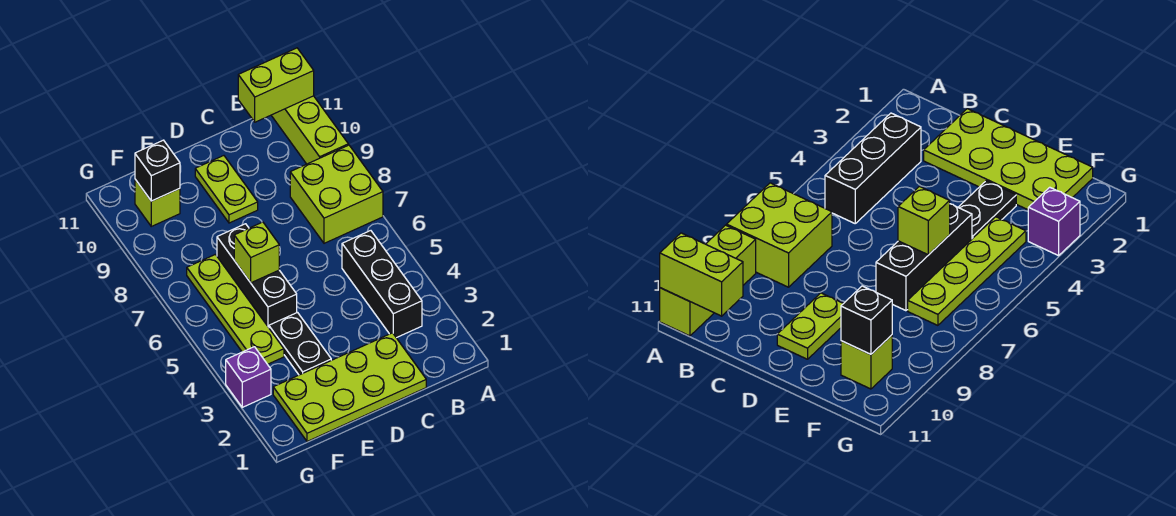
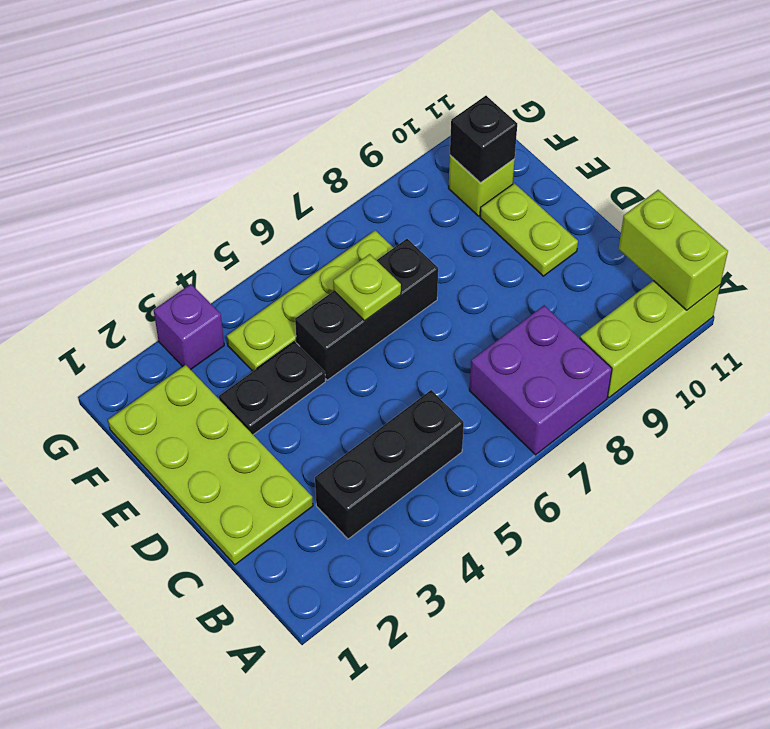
lime 2x2 brick [290,145,383,243] -> purple 2x2 brick [469,305,612,455]
lime 1x2 plate [195,156,258,223] -> lime 1x2 plate turned to [480,183,578,276]
lime 1x1 brick [234,222,279,283] -> lime 1x1 plate [333,254,401,321]

